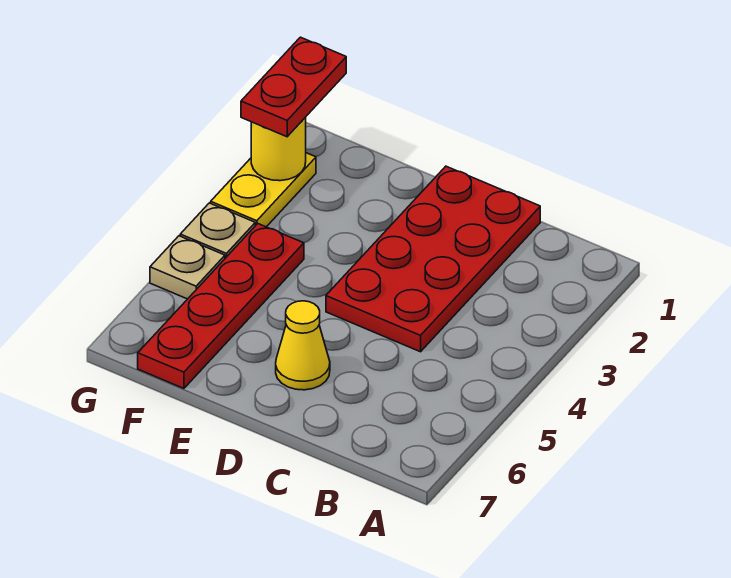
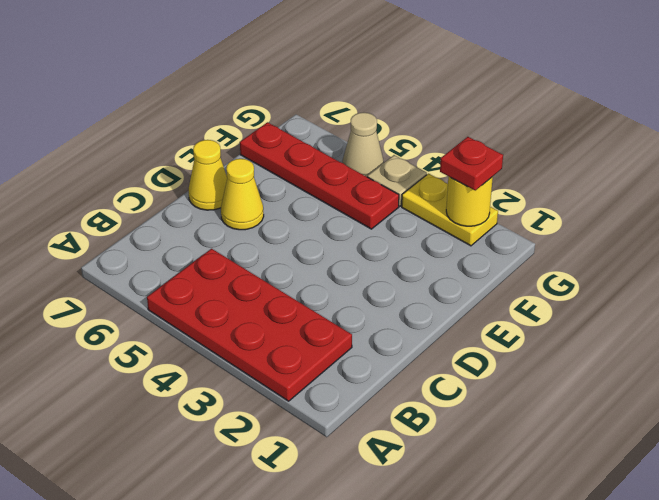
red 2x4 plate [326,166,540,352] -> red 2x4 plate moved to [147,249,352,401]
none -> yellow 1x1 cone [189,140,227,210]
red 1x2 plate [241,37,346,137] -> red 1x1 plate [440,137,503,190]
tan 1x1 plate [150,236,225,299] -> tan 1x1 cone [342,113,384,177]

